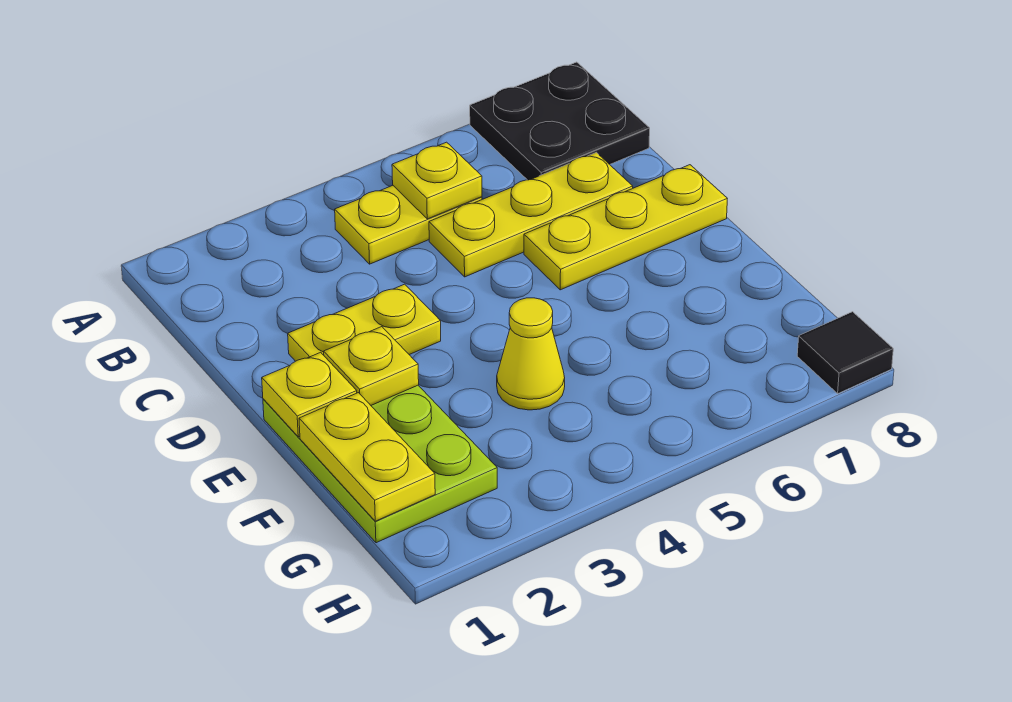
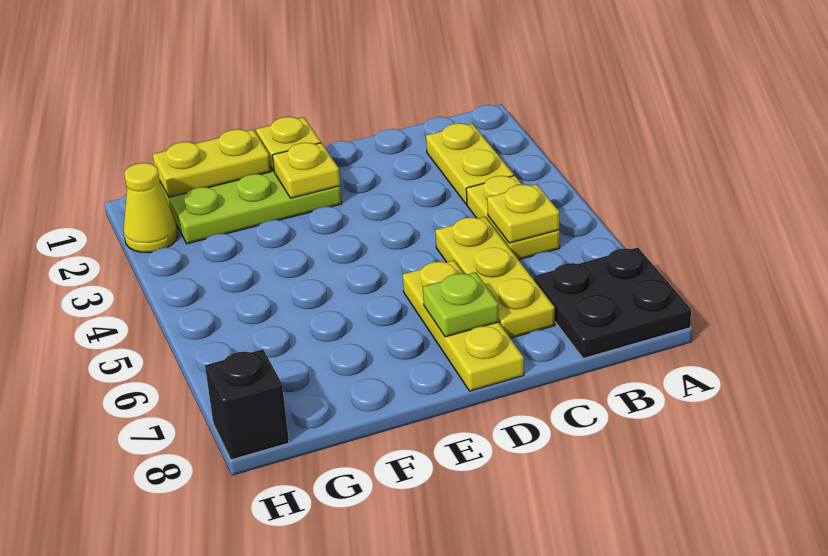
yellow 1x2 plate [288,284,441,361] -> yellow 1x2 plate moved to [426,123,514,204]
none -> lime 1x1 plate [423,272,499,337]
yellow 1x1 cone [497,298,565,410] -> yellow 1x1 cone moved to [124,163,178,253]
black 1x1 tile [797,312,893,393] -> black 1x1 brick [205,349,289,460]

